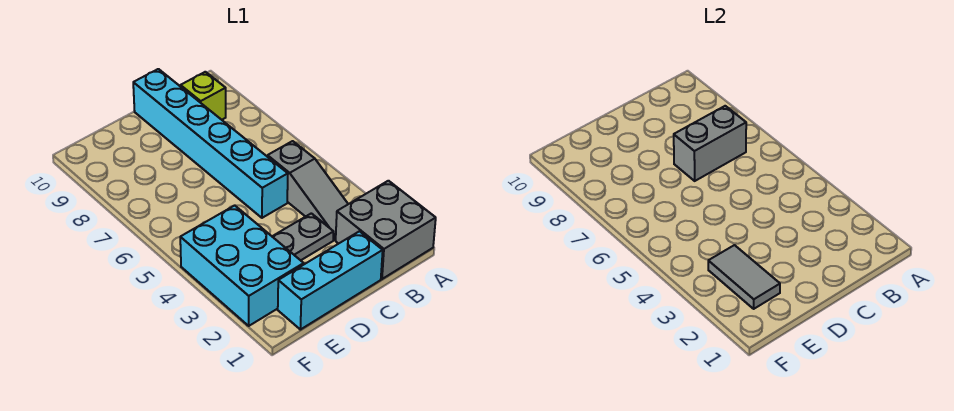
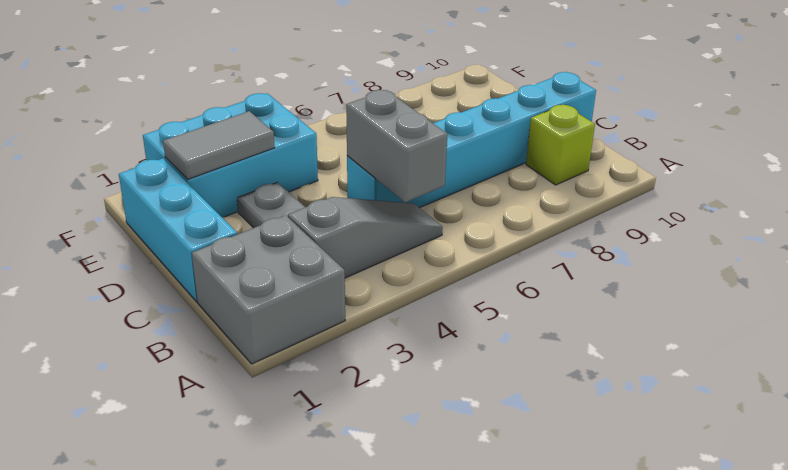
grey 1x3 slope [268,141,348,240] -> grey 1x3 slope turned to [288,197,443,278]
grey 1x2 brick [674,106,746,181] -> grey 1x2 brick moved to [346,90,447,202]

